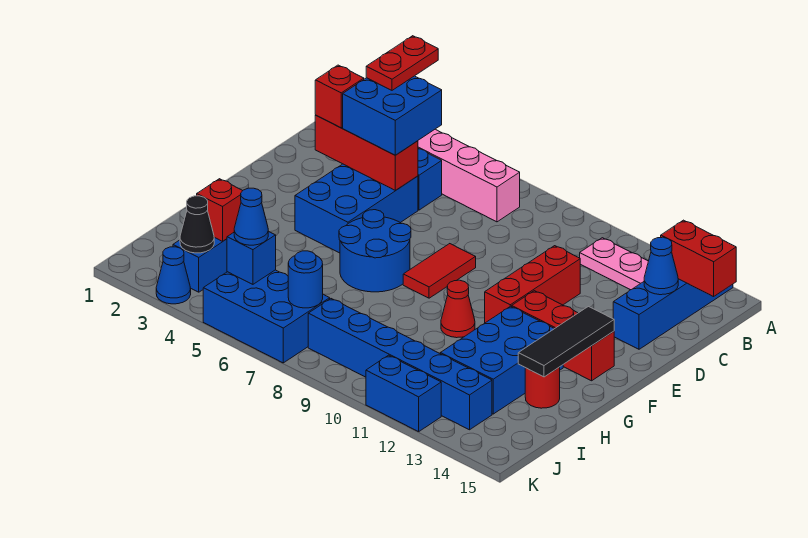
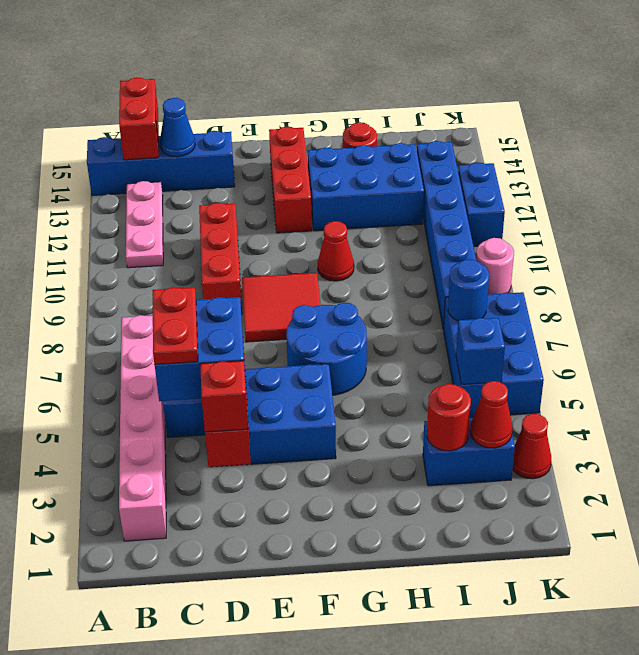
red 1x2 plate [366,36,438,90] -> red 1x2 plate turned to [152,287,198,364]
red 1x3 brick [485,246,580,323] -> red 1x3 brick turned to [199,203,242,314]
red 1x2 tile [403,244,476,298] -> red 2x2 tile [242,273,321,342]
black 1x3 tile [518,307,614,377] -> none
red 1x1 brick [197,179,243,241] -> red 1x1 round brick [427,384,471,451]
black 1x1 cone [180,196,214,253] -> red 1x1 cone [470,381,512,448]
blue 1x1 cone [234,188,268,245] -> none
blue 1x1 cone [156,247,191,304] -> red 1x1 cone [513,414,551,479]
none -> pink 1x1 round brick [476,238,514,295]

